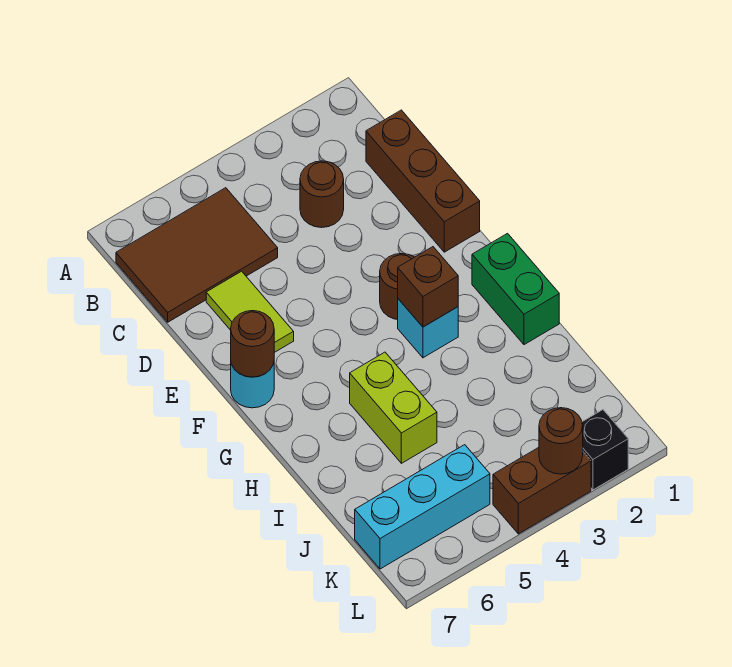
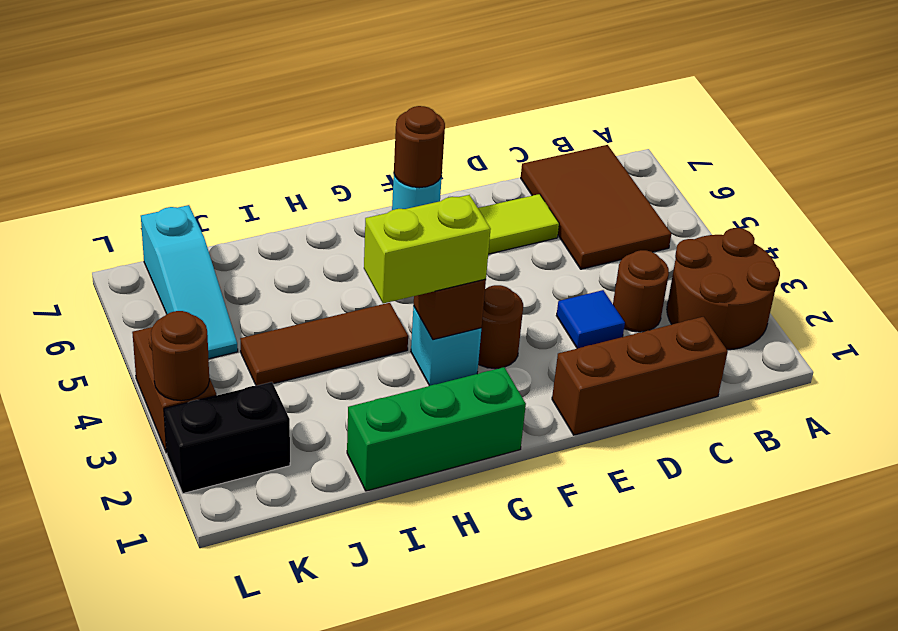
none -> brown 2x2 round brick [667,228,780,350]
none -> blue 1x1 tile [556,290,625,348]
green 1x2 brick [472,234,559,345] -> green 1x3 brick [347,367,526,491]
none -> brown 1x3 tile [240,303,408,386]
lime 1x2 brick [350,352,437,463] -> lime 1x2 brick moved to [364,195,491,303]
cyan 1x3 brick [355,445,490,569] -> cyan 1x3 slope [141,205,238,359]
black 1x1 brick [582,410,628,490] -> black 1x2 brick [164,382,290,493]

